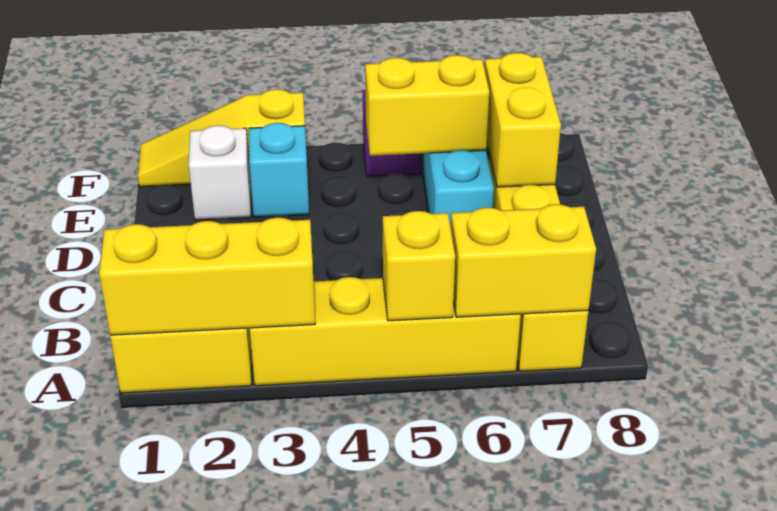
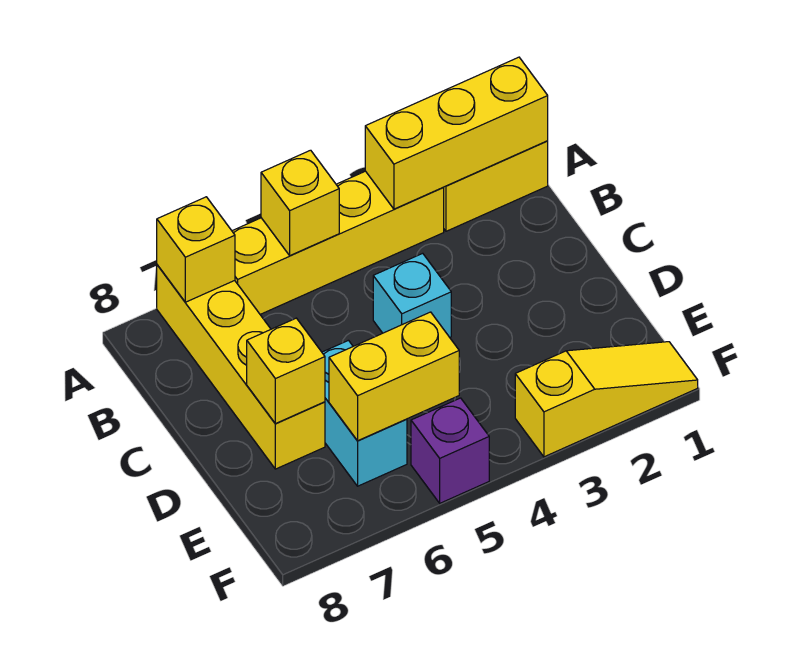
yellow 1x2 brick [451,204,596,317] -> yellow 1x1 brick [157,197,235,302]
yellow 1x2 brick [485,53,561,187] -> yellow 1x1 brick [247,318,325,424]
white 1x1 brick [189,125,251,220] -> none
cyan 1x1 brick [249,123,309,217] -> cyan 1x1 brick moved to [373,253,451,337]

